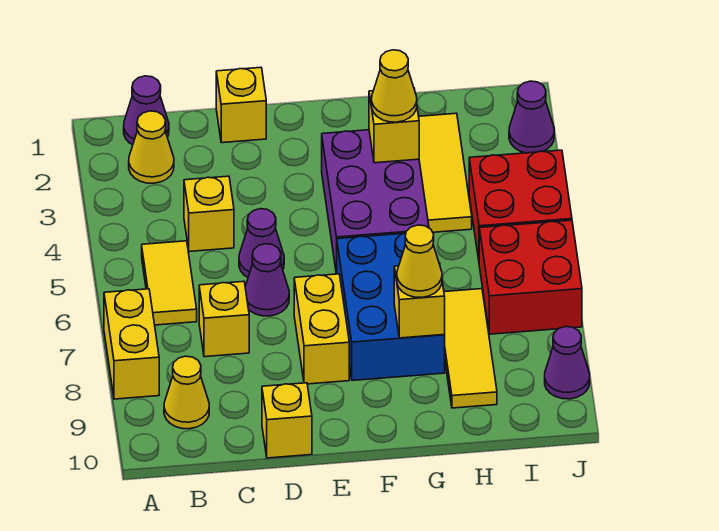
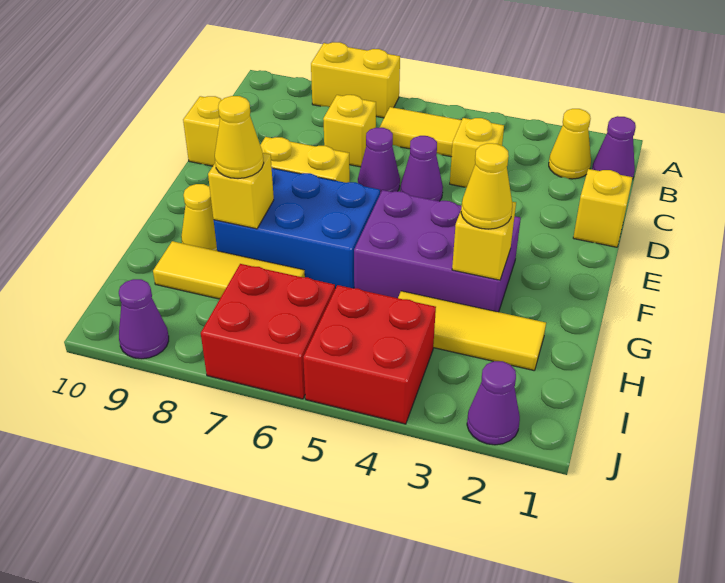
yellow 1x1 cone [164,356,209,429] -> yellow 1x1 cone moved to [181,184,217,251]

